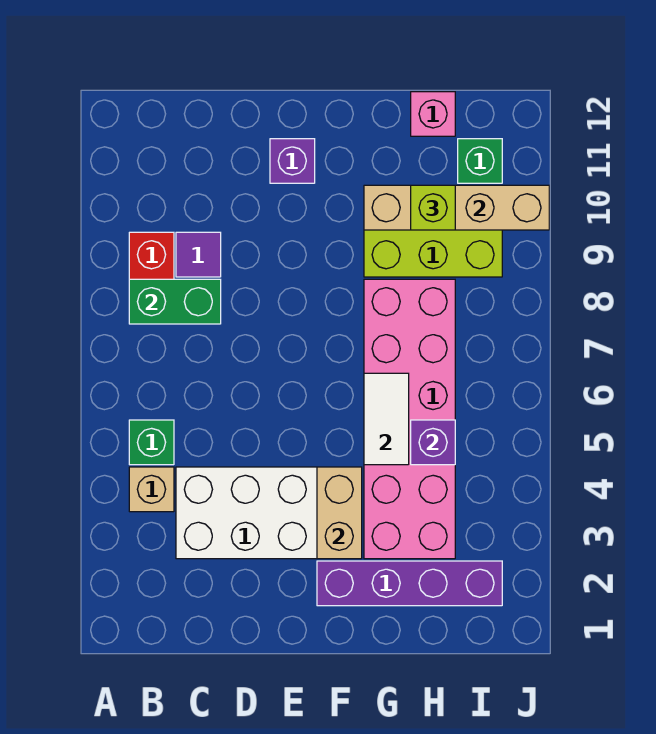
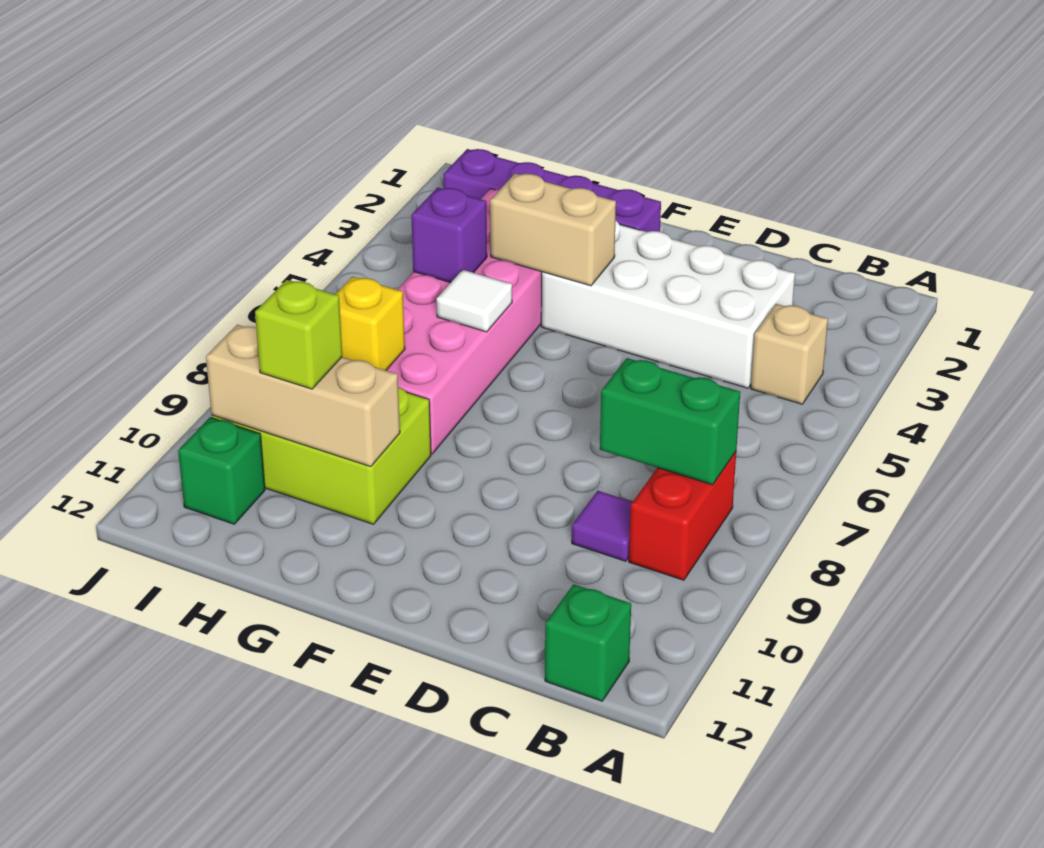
green 1x1 brick [129,420,174,465] -> green 1x1 brick moved to [545,584,631,701]
purple 1x1 brick [270,139,315,183] -> none
tan 1x2 brick [317,467,362,559] -> tan 1x2 brick turned to [490,173,616,286]
white 1x2 tile [364,373,409,465] -> white 1x1 tile [436,270,512,332]
tan 1x4 brick [364,185,549,230] -> tan 1x3 brick [206,325,400,467]
none -> yellow 1x1 brick [336,277,405,370]
pink 1x1 brick [411,92,455,136] -> none

